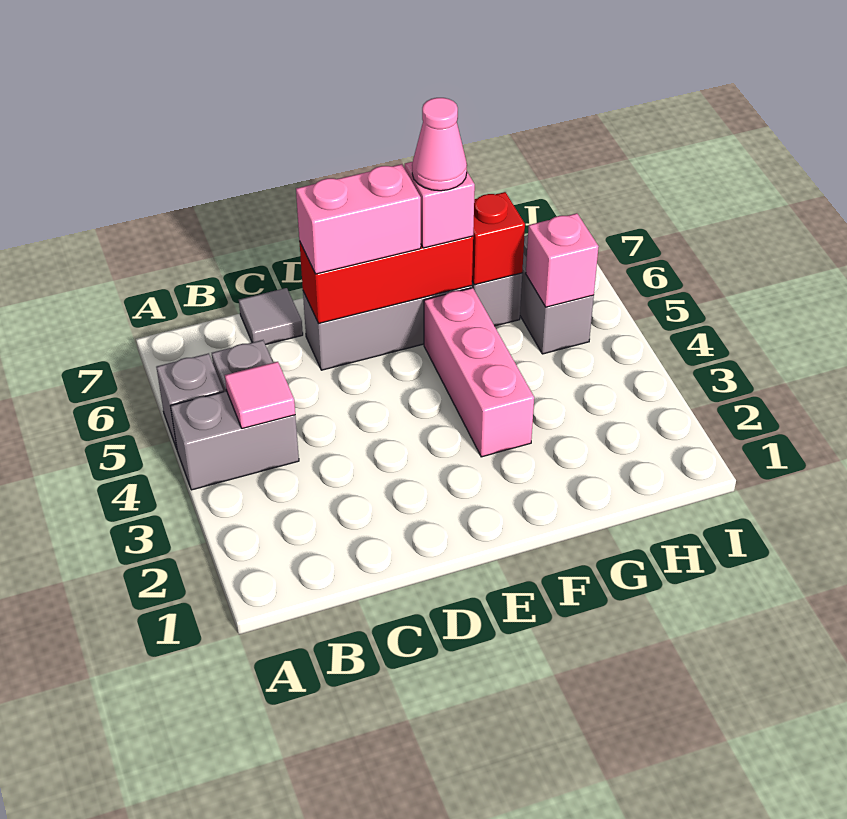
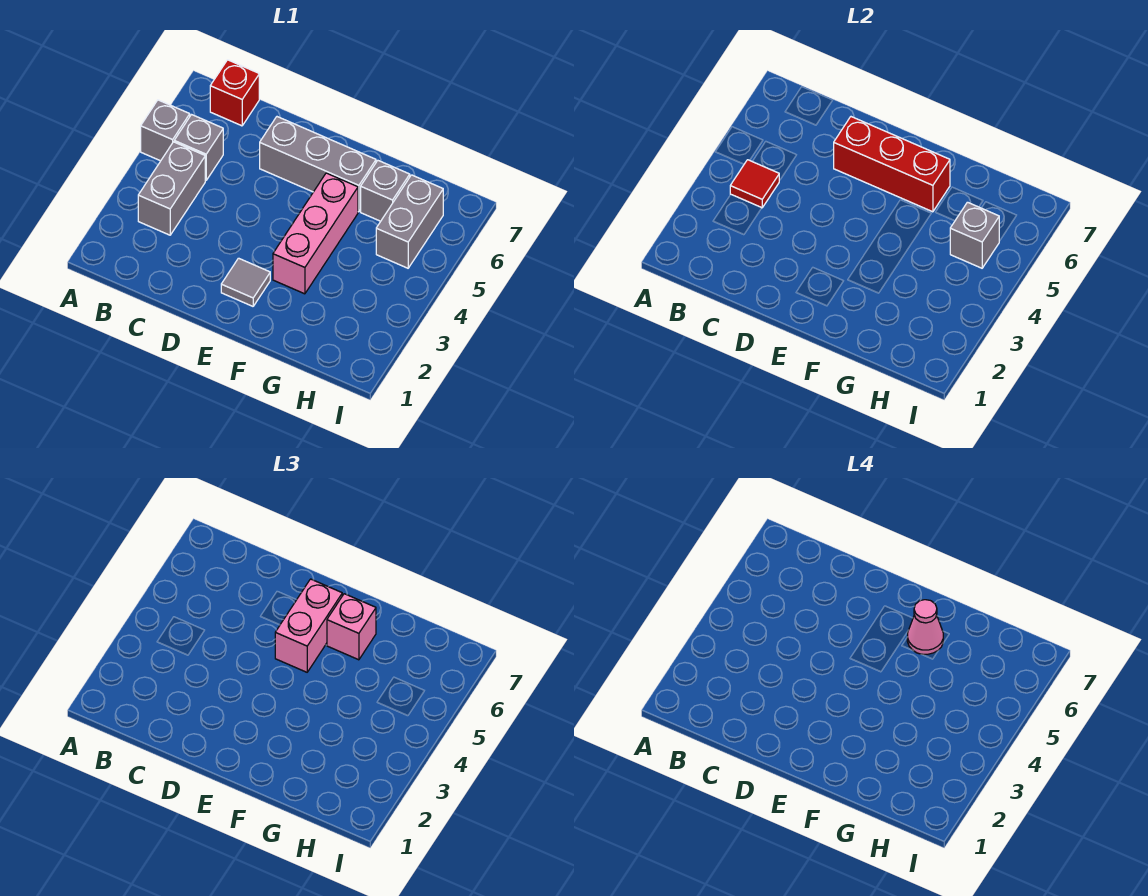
grey 1x2 brick [171,391,299,490] -> grey 1x2 brick turned to [138,142,205,235]
pink 1x1 tile [225,362,295,429] -> red 1x1 tile [730,160,779,208]
grey 1x1 tile [239,288,303,345] -> grey 1x1 tile moved to [221,258,270,306]
pink 1x2 brick [296,164,421,274] -> pink 1x2 brick turned to [275,579,342,672]
red 1x1 brick [472,192,525,285] -> red 1x1 brick moved to [210,60,259,126]
pink 1x1 brick [526,213,599,307] -> grey 1x1 brick [950,202,999,268]

